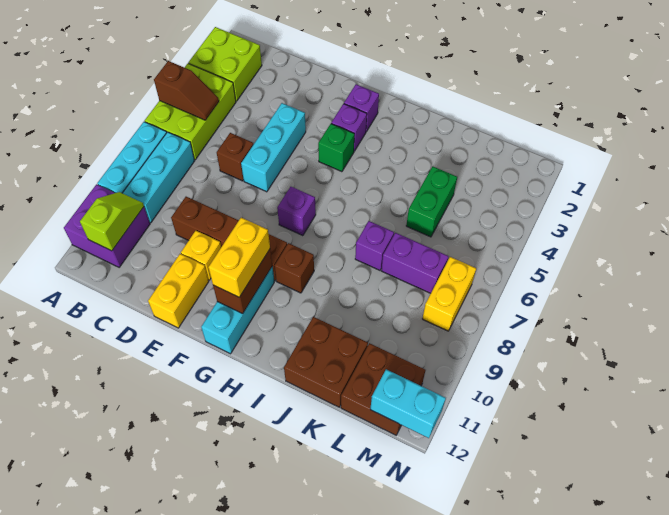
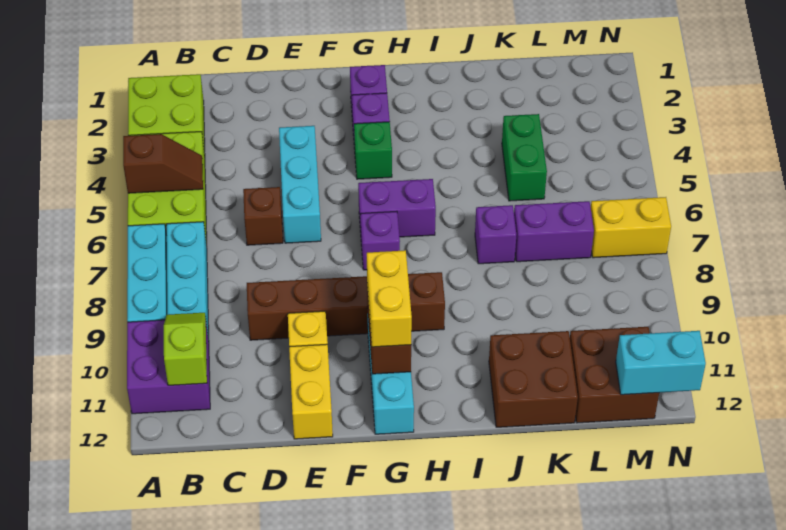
none -> purple 1x2 brick [358,179,436,237]
yellow 1x2 brick [422,257,476,331] -> yellow 1x2 brick turned to [591,197,671,258]

